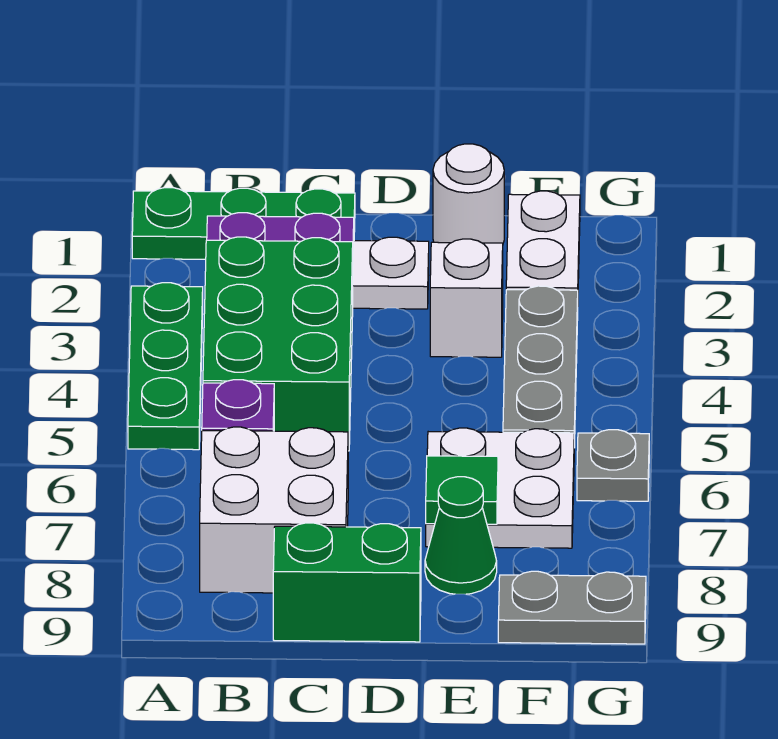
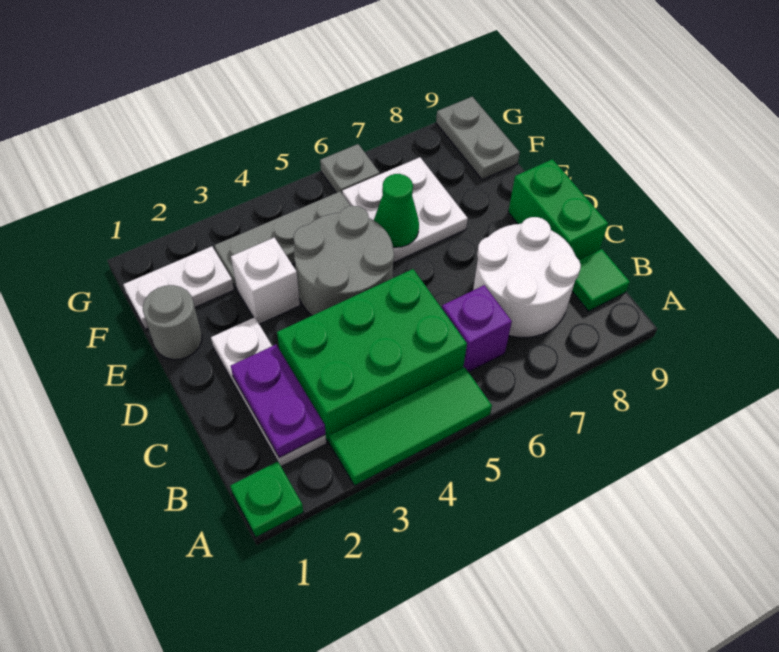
green 1x3 plate [132,188,355,259] -> green 1x1 plate [230,461,303,537]
green 1x3 plate [128,283,203,450] -> green 1x3 tile [329,367,492,485]
white 2x2 brick [200,427,348,593] -> white 2x2 round brick [473,217,581,338]
none -> grey 2x2 round brick [293,206,394,315]
white 1x1 round brick [433,144,504,243] -> grey 1x1 round brick [143,285,202,360]
green 1x1 tile [426,456,498,524] -> green 1x1 tile moved to [572,249,630,311]
green 1x1 cone [425,477,497,594] -> green 1x1 cone moved to [374,174,419,247]

